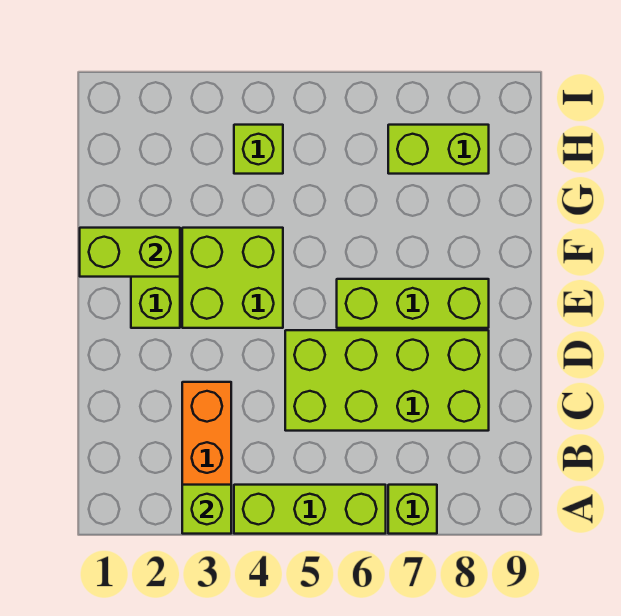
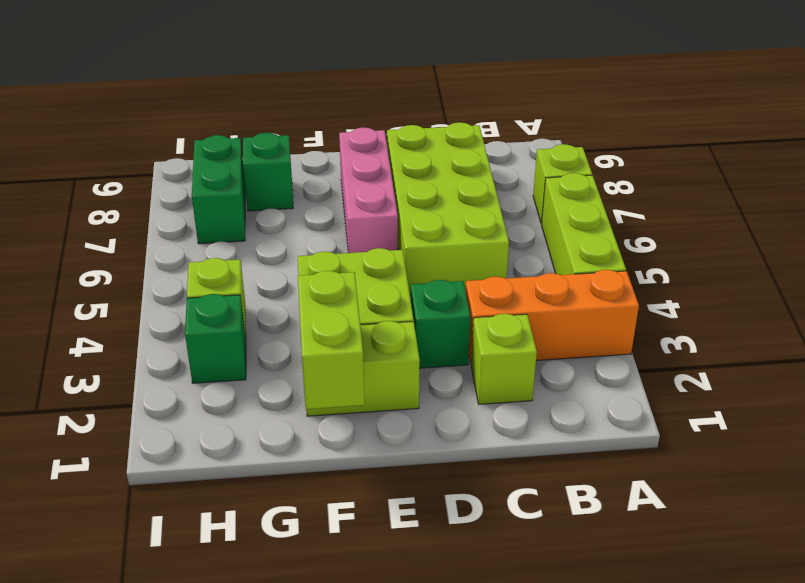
lime 1x1 brick [182,485,231,534] -> lime 1x1 brick moved to [471,314,537,404]
none -> green 1x1 brick [411,280,470,368]
lime 1x3 brick [337,279,489,328] -> pink 1x3 brick [339,128,398,253]
none -> green 1x1 brick [243,133,293,211]
none -> green 1x1 brick [185,294,246,383]
lime 1x2 brick [388,125,489,174] -> green 1x2 brick [192,135,245,244]

